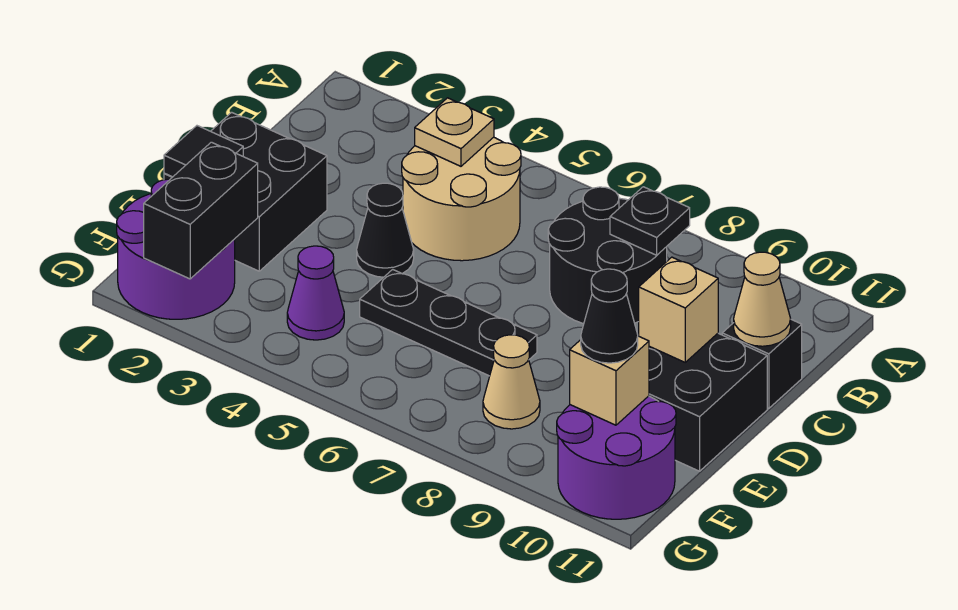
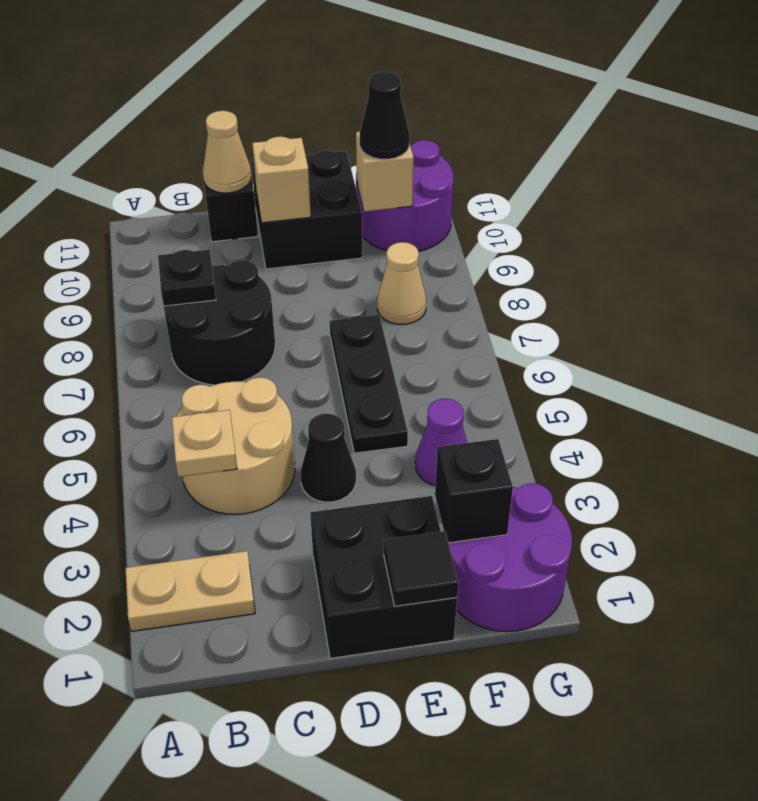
none -> tan 1x2 plate [126,551,255,631]
black 1x2 brick [144,142,258,279] -> black 1x1 brick [435,439,513,543]

